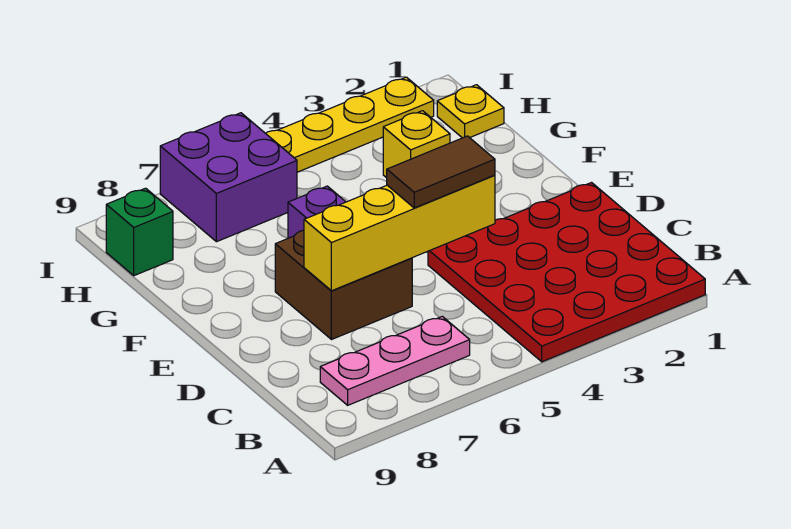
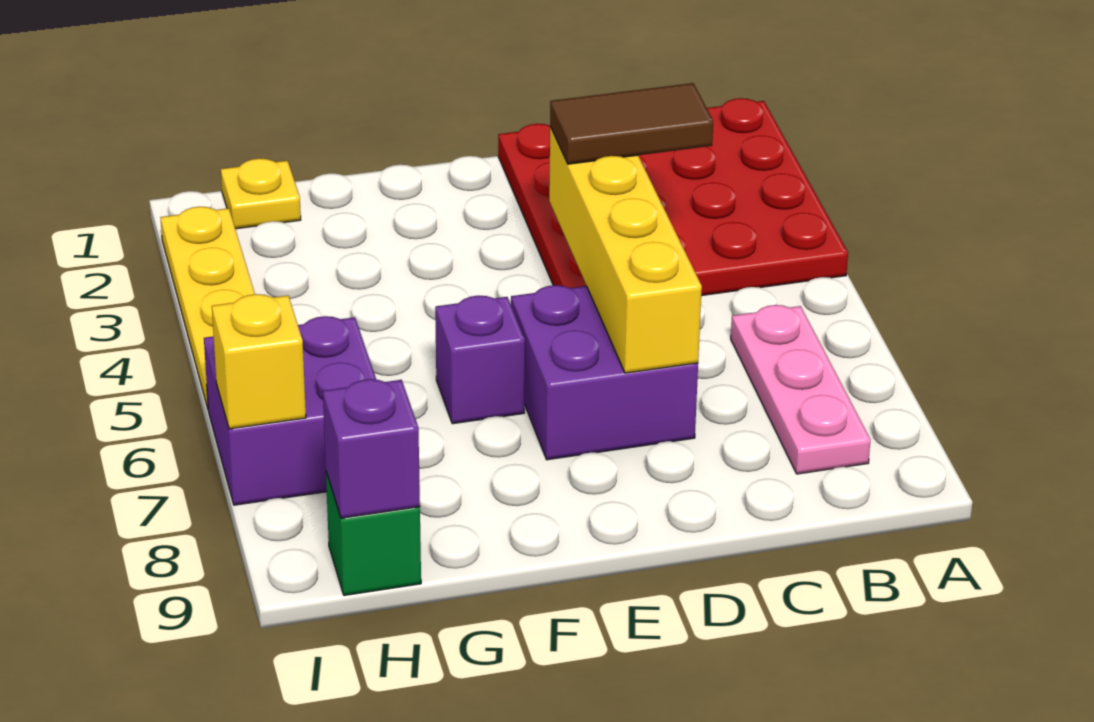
brown 1x2 tile [387,136,495,208] -> brown 1x2 tile turned to [550,83,713,164]
brown 2x2 brick [275,230,412,340] -> purple 2x2 brick [511,285,698,460]
yellow 1x1 brick [383,111,450,178] -> yellow 1x1 brick moved to [212,294,306,429]
none -> purple 1x1 brick [323,379,420,518]

